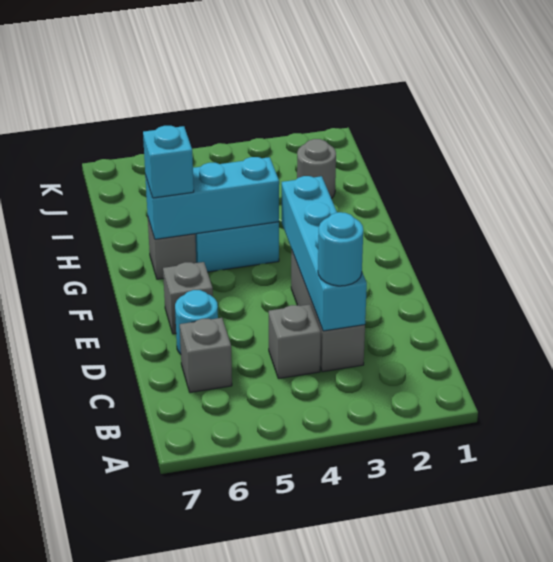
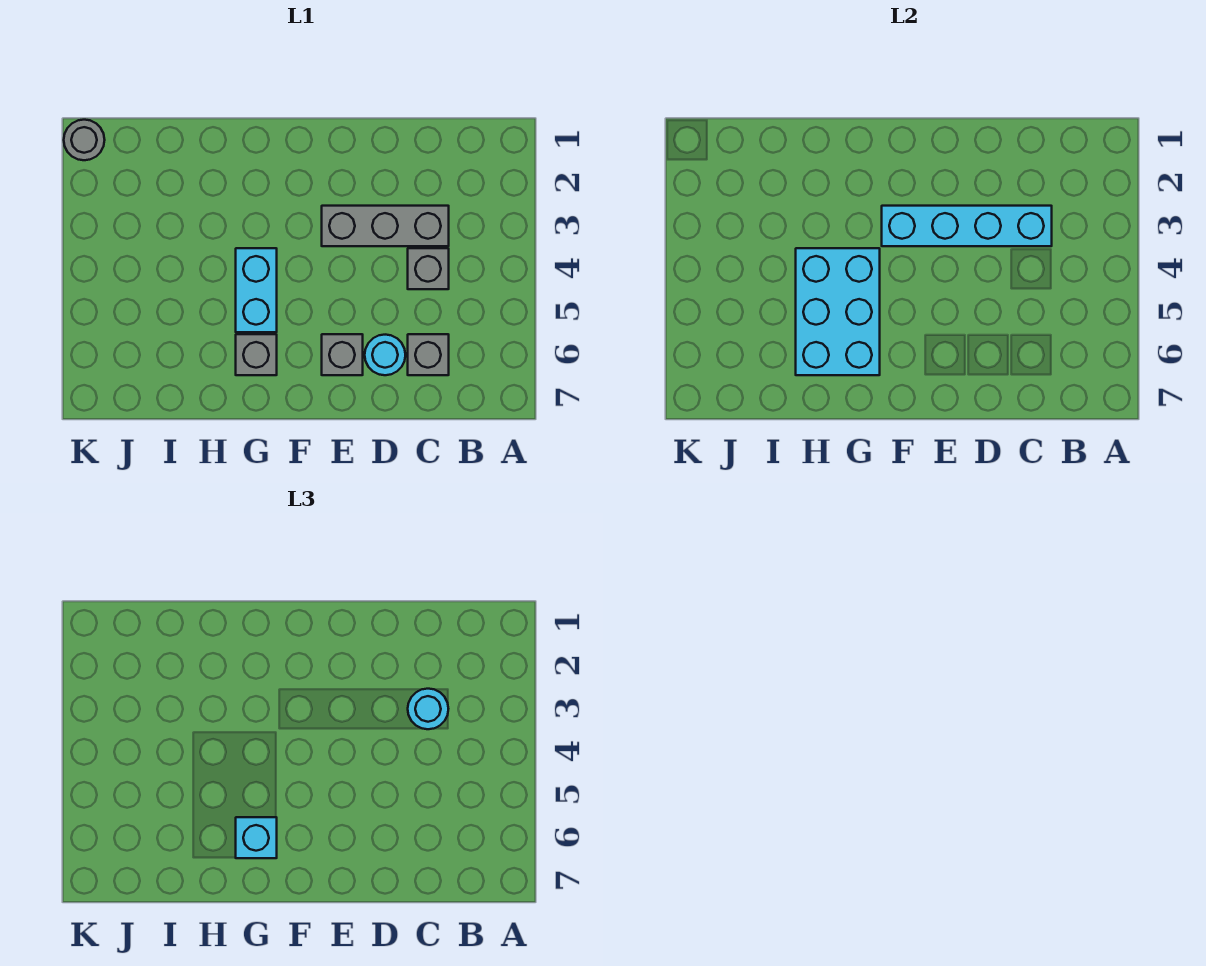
cyan 1x3 brick [145,157,279,239] -> cyan 2x3 brick [796,248,880,375]
grey 1x1 round brick [297,139,336,199] -> grey 1x1 round brick moved to [64,120,105,160]

